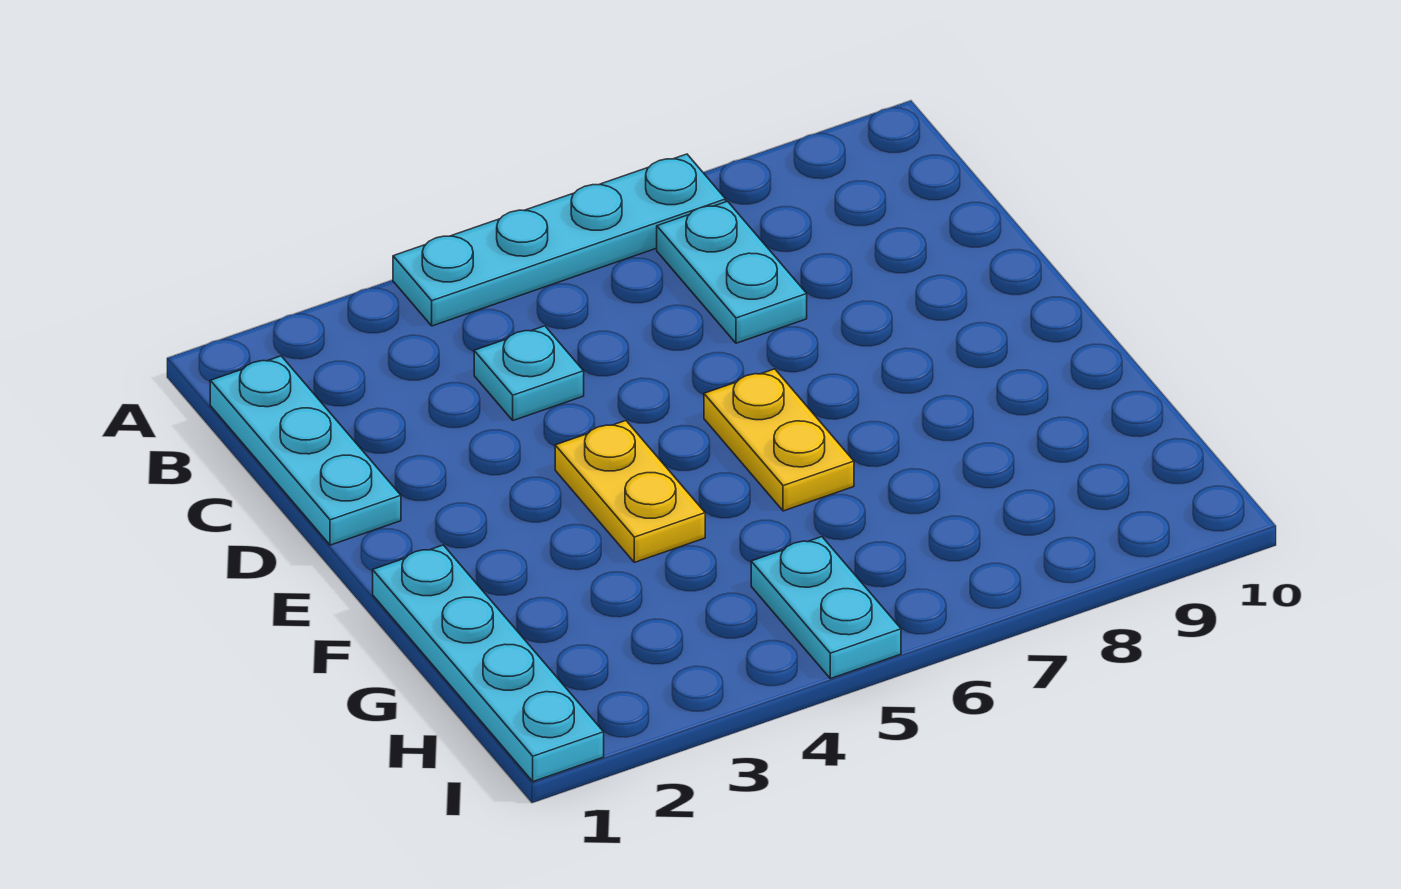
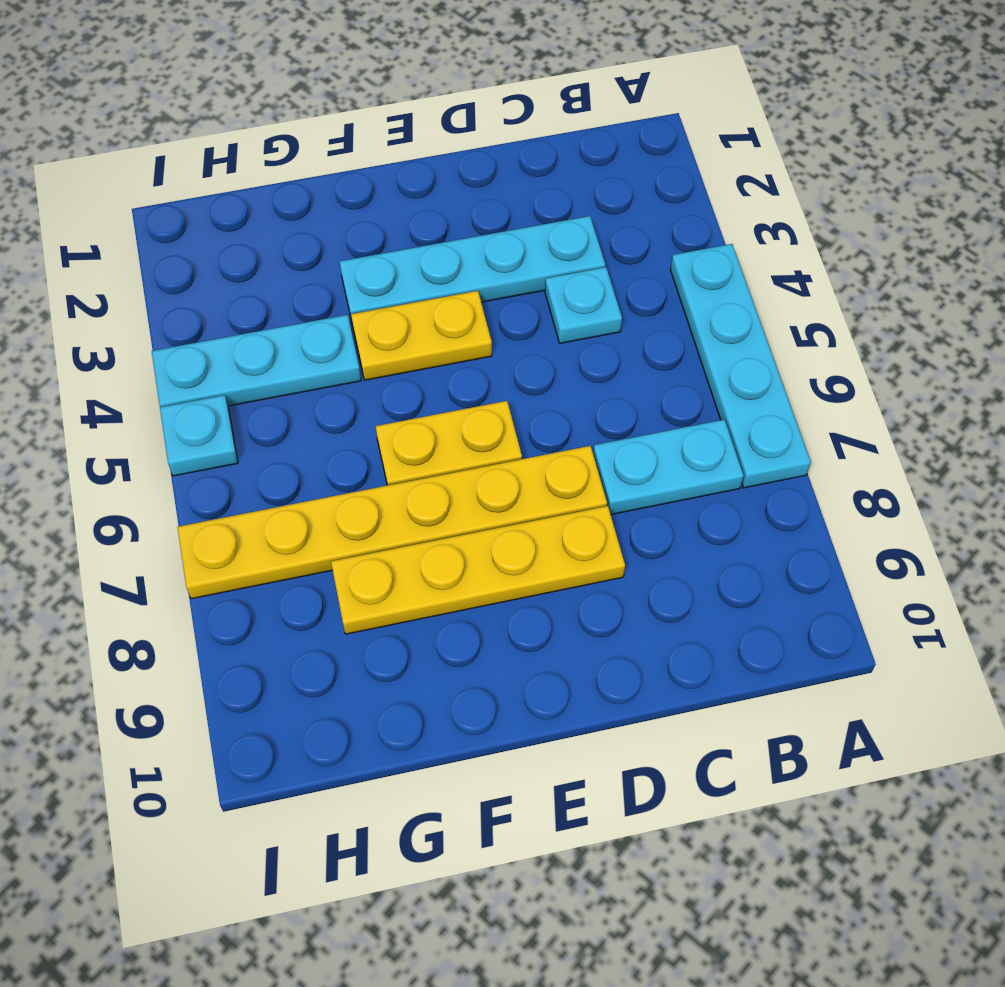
cyan 1x3 plate [210,356,401,545] -> cyan 1x3 plate moved to [152,315,361,407]
none -> yellow 1x6 plate [178,446,607,599]
none -> yellow 1x4 plate [331,506,625,634]
cyan 1x4 plate [373,545,604,782] -> cyan 1x4 plate moved to [340,216,605,326]
cyan 1x2 plate [751,537,901,679] -> cyan 1x1 plate [160,395,238,476]

